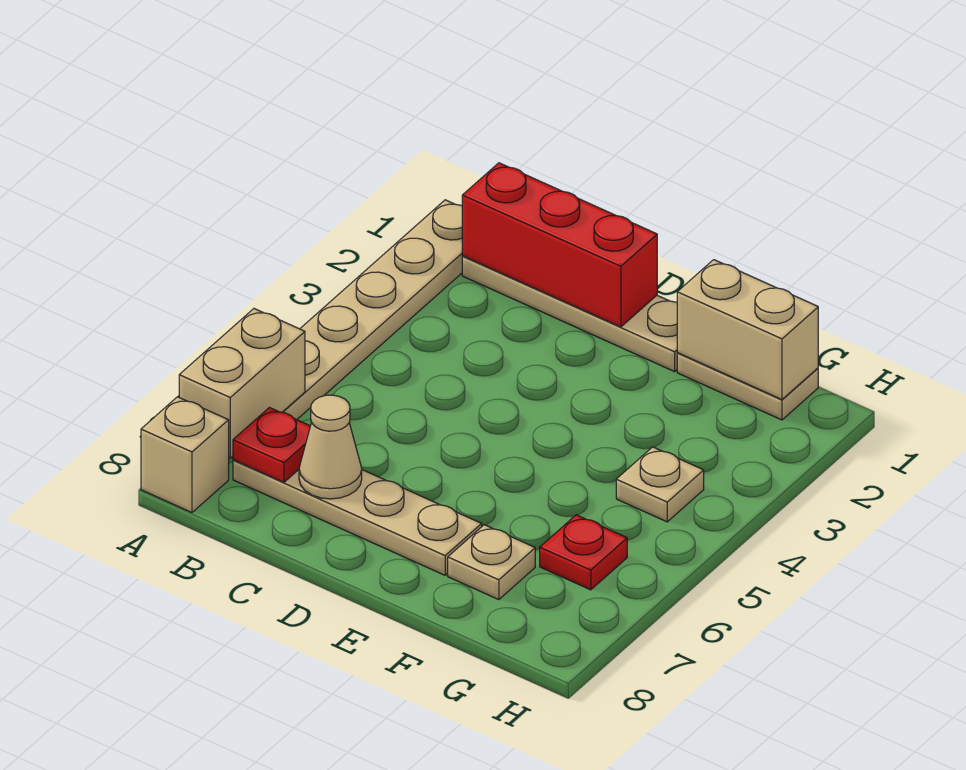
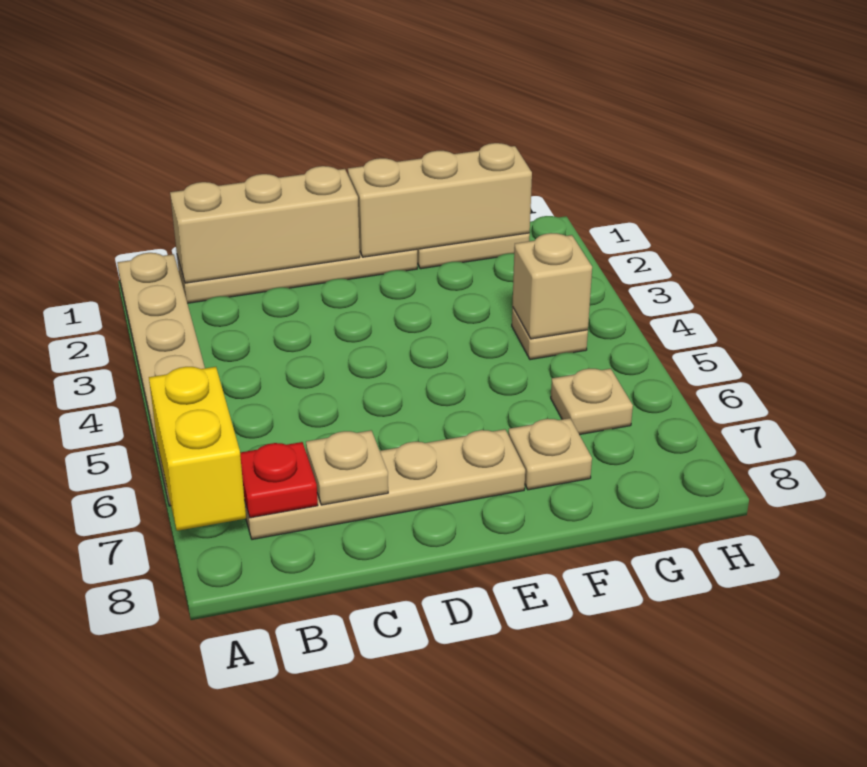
tan 1x2 brick [179,309,305,458] -> yellow 1x2 brick [149,367,246,531]
tan 1x1 brick [141,397,229,513] -> tan 1x1 brick moved to [512,233,592,339]
red 1x3 brick [462,163,657,327] -> tan 1x3 brick [170,166,360,283]
tan 1x1 cone [299,395,362,499] -> tan 1x1 plate [306,430,388,505]
tan 1x2 brick [677,260,818,399] -> tan 1x3 brick [348,143,532,257]
red 1x1 plate [540,515,627,590] -> tan 1x1 plate [551,369,633,435]

